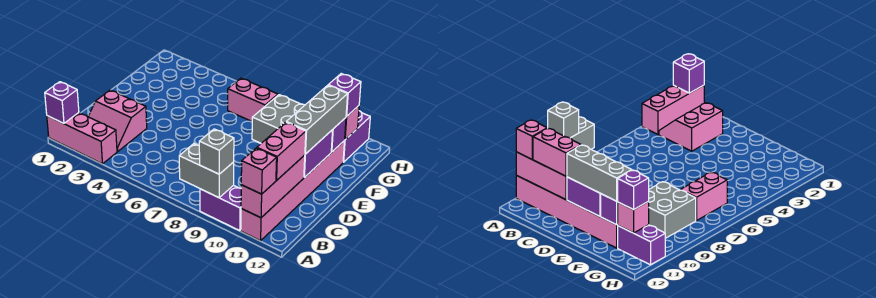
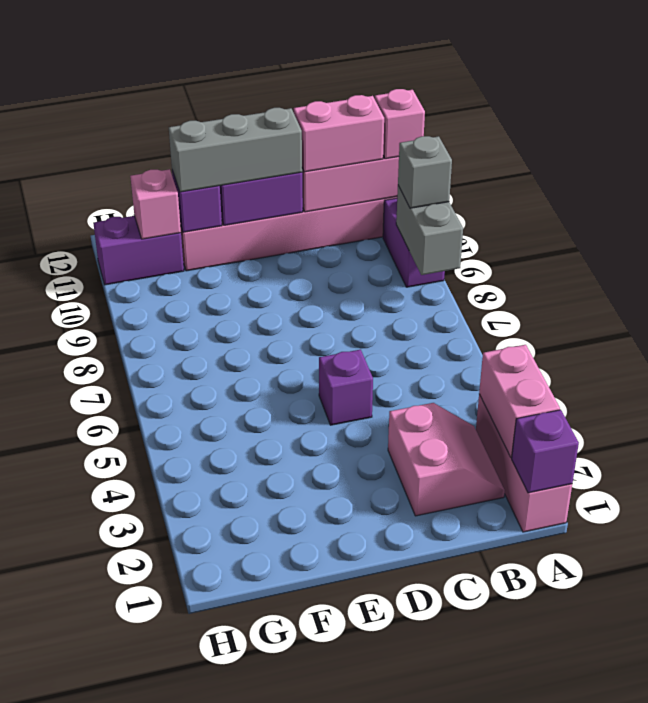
grey 2x2 brick [252,95,305,143] -> none
pink 1x2 brick [228,78,278,121] -> pink 1x2 brick moved to [479,345,560,458]
purple 1x1 brick [328,74,361,116] -> purple 1x1 brick moved to [319,350,373,425]

